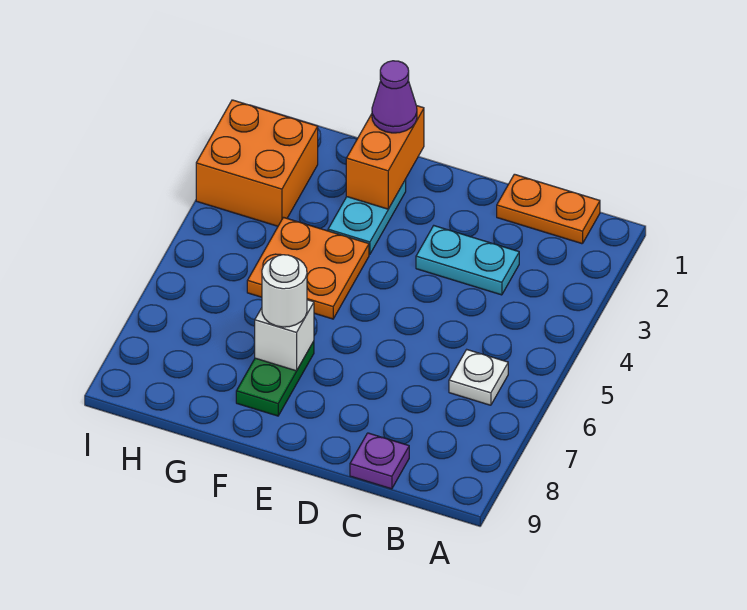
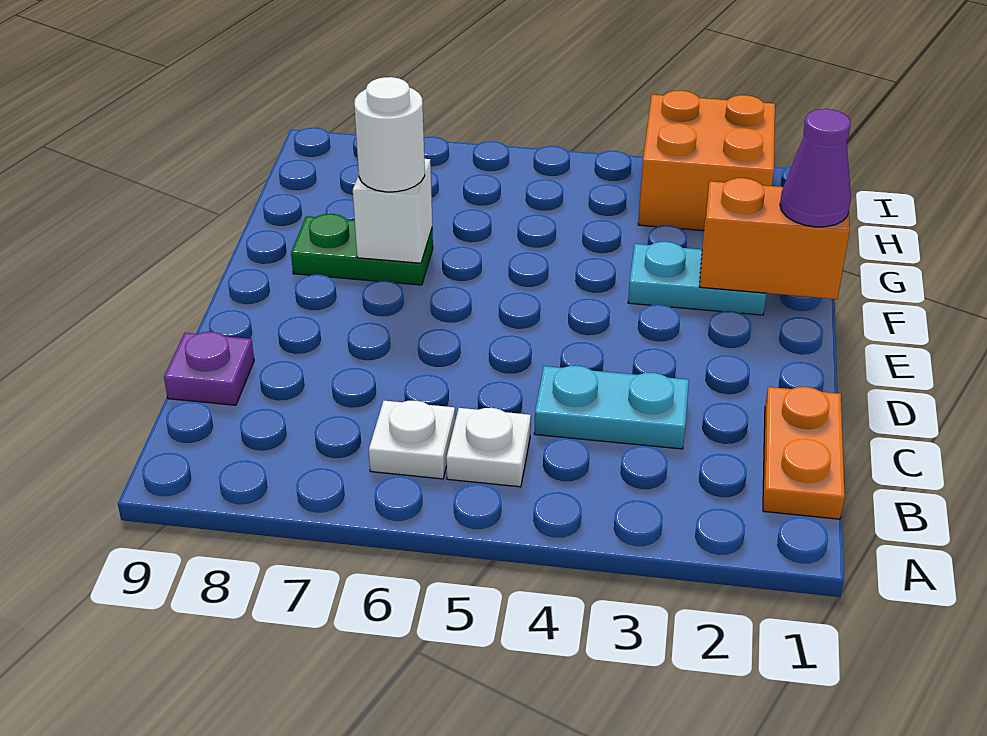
none -> white 1x1 plate [446,408,531,487]
cyan 1x2 plate [416,226,519,295] -> cyan 1x2 plate turned to [534,366,689,449]
orange 2x2 plate [247,217,369,319] -> none

